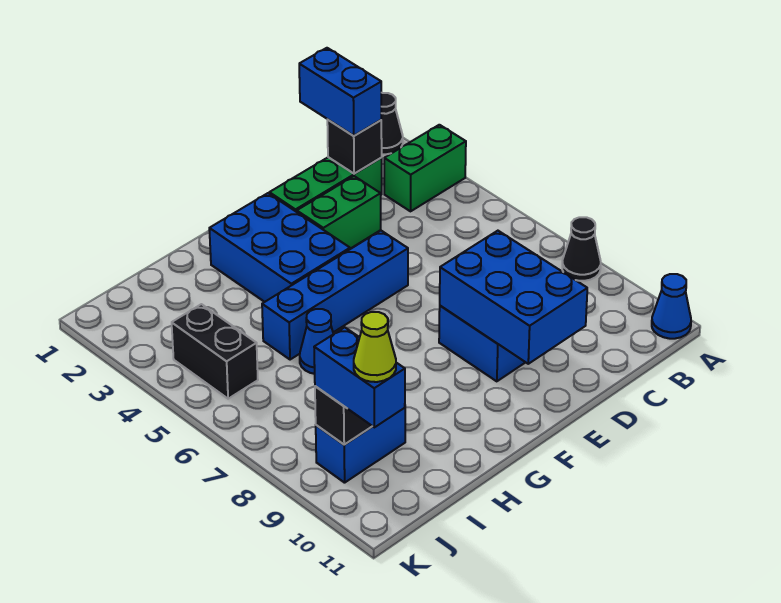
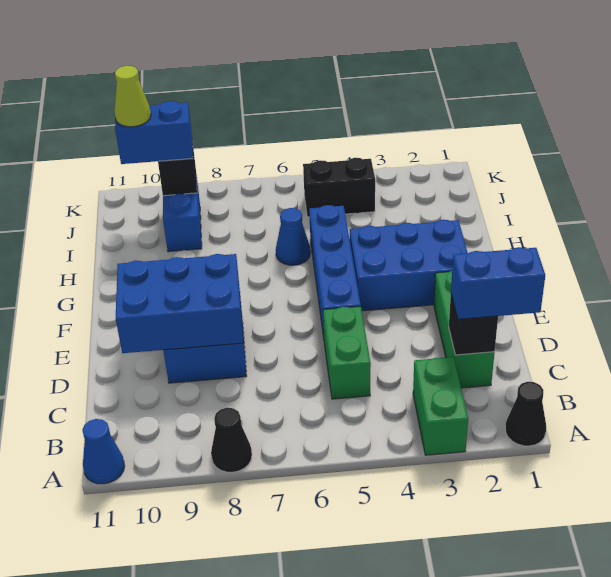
green 1x2 brick [297,176,381,249] -> green 1x2 brick moved to [323,306,371,399]

